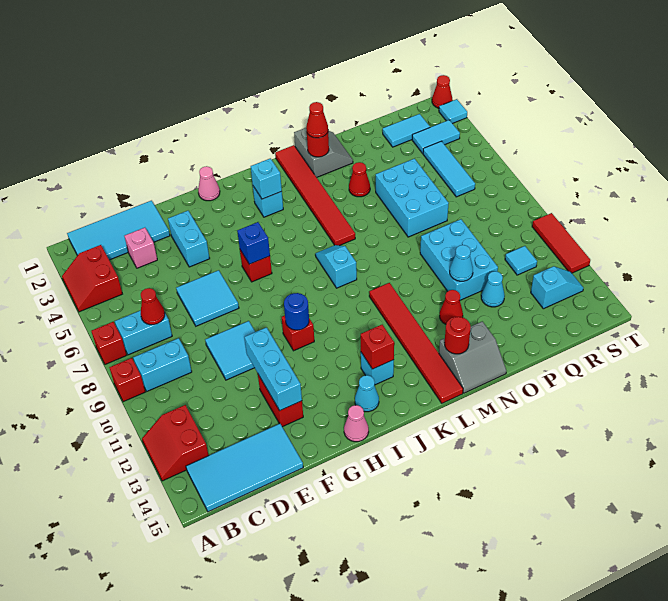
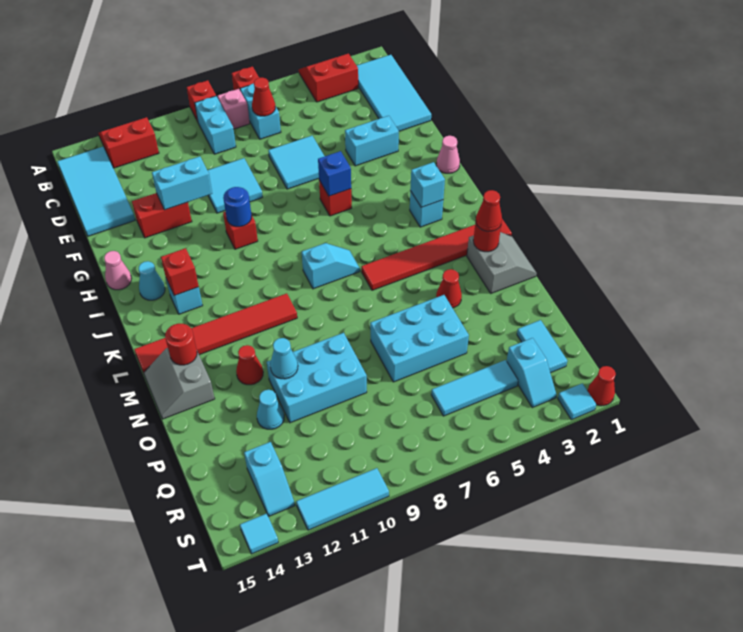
pink 1x1 brick [125,228,157,268] -> pink 1x1 brick moved to [218,89,250,129]
cyan 1x3 brick [244,327,302,411] -> cyan 1x2 brick [152,157,212,210]
grey 2x2 slope [294,128,353,177] -> grey 2x2 slope turned to [467,232,537,293]
cyan 1x2 tile [412,120,460,153] -> cyan 1x2 slope [507,338,556,408]
cyan 1x1 tile [505,246,537,275] -> cyan 1x1 tile moved to [240,513,278,554]
red 1x3 tile [532,213,590,273] -> cyan 1x3 tile [296,468,389,530]

